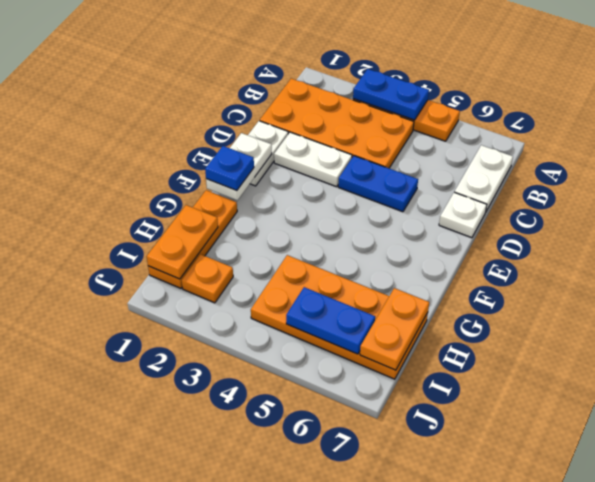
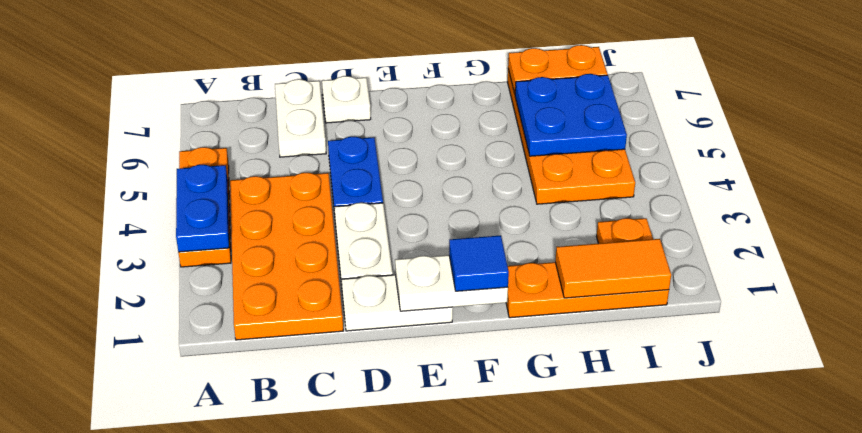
white 1x2 plate [455,145,513,211] -> white 1x2 plate turned to [275,79,326,157]
blue 1x1 plate [205,146,254,191] -> blue 1x1 tile [449,235,509,291]
orange 1x2 plate [147,205,218,279] -> orange 1x2 tile [555,239,671,298]
blue 1x2 plate [286,287,375,354] -> blue 2x2 plate [515,74,627,156]

